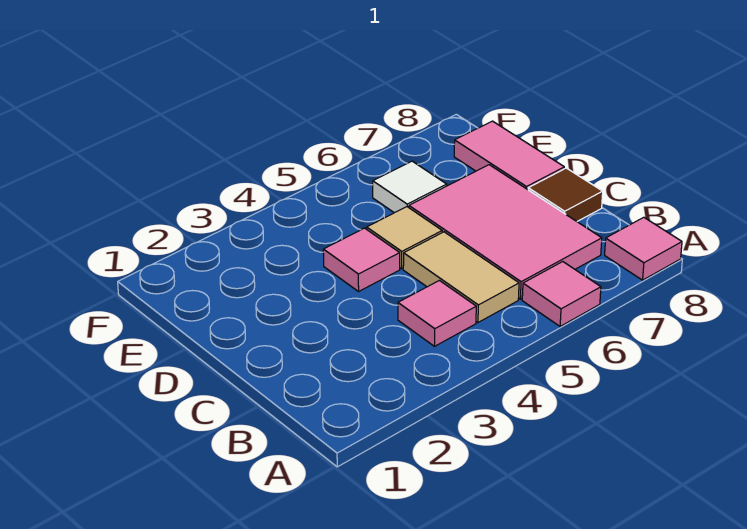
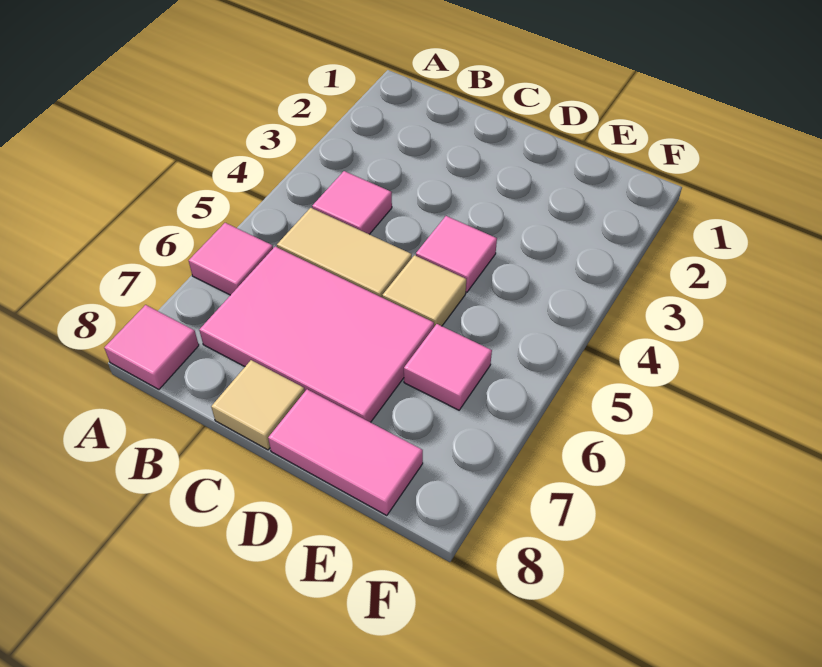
brown 1x1 tile [528,168,603,221] -> tan 1x1 tile [211,360,305,450]
white 1x1 tile [373,161,447,213] -> pink 1x1 tile [404,324,492,410]

